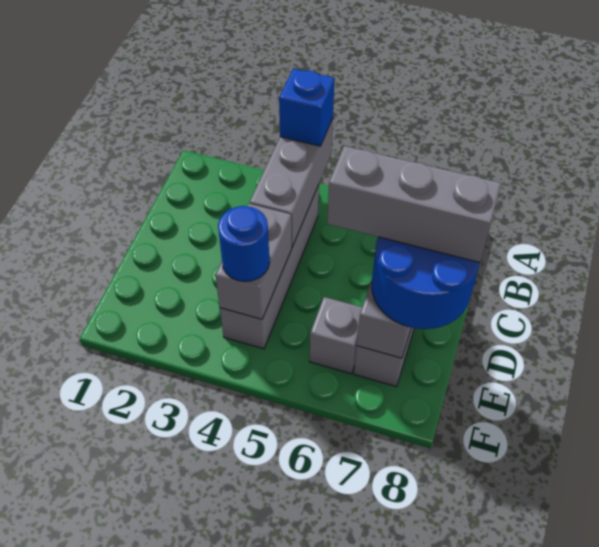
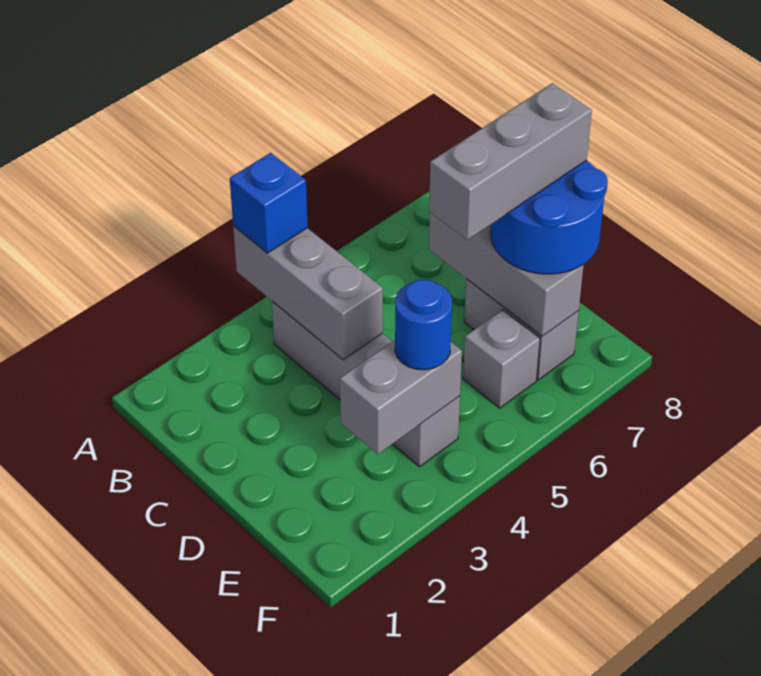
grey 1x2 brick [215,204,292,319] -> grey 1x2 brick turned to [340,340,462,454]

